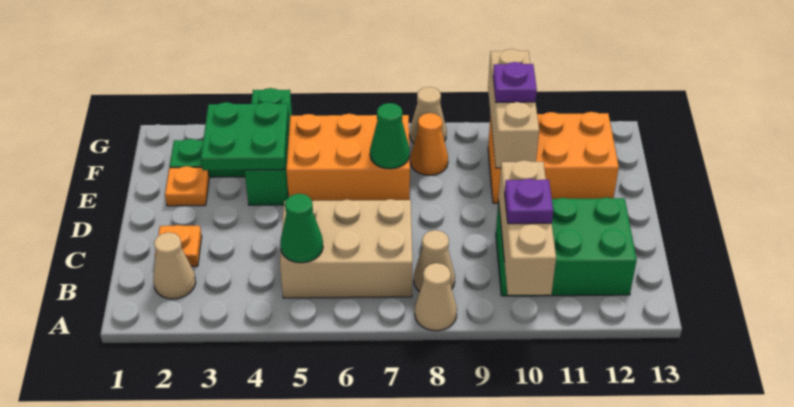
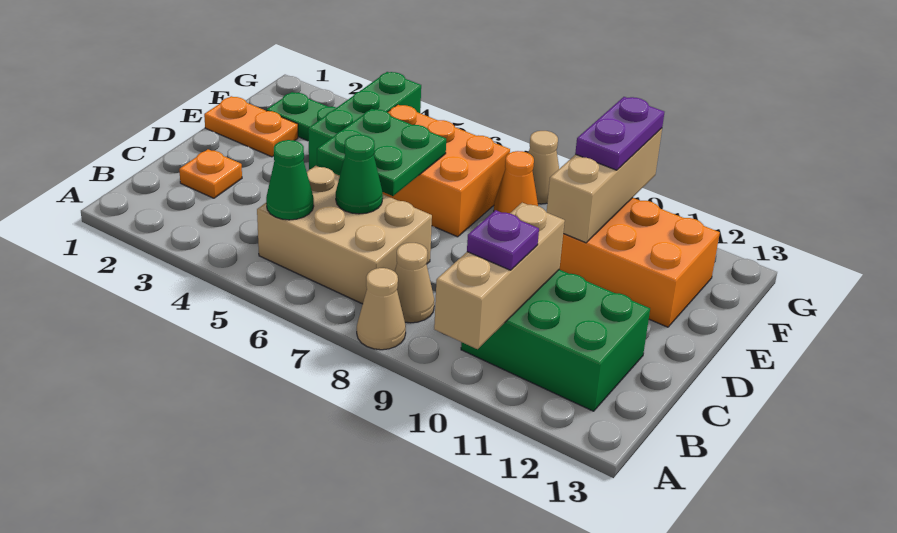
tan 1x1 cone [153,232,196,299] -> none
orange 1x1 plate [165,166,209,206] -> orange 1x2 plate [204,96,298,157]
green 2x2 plate [201,102,288,170] -> green 2x2 plate moved to [317,109,446,196]
green 1x1 cone [370,103,410,169] -> green 1x1 cone moved to [336,135,383,214]
purple 1x1 plate [493,62,537,102] -> purple 1x2 plate [575,97,664,170]

